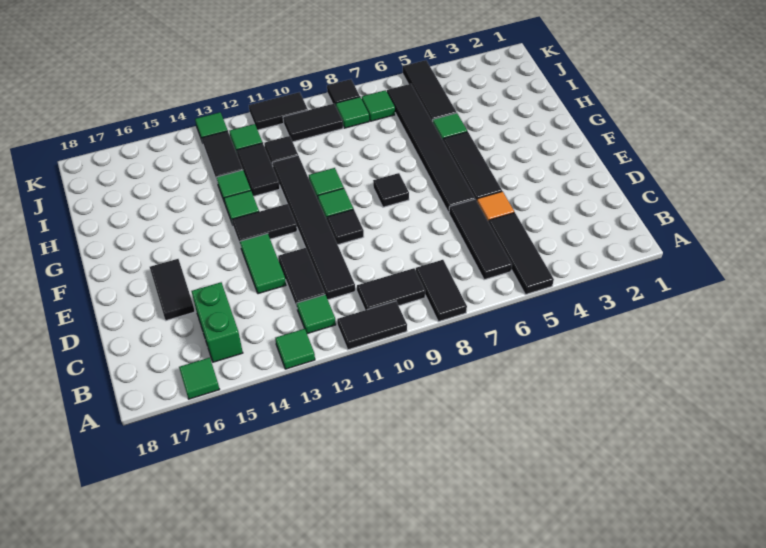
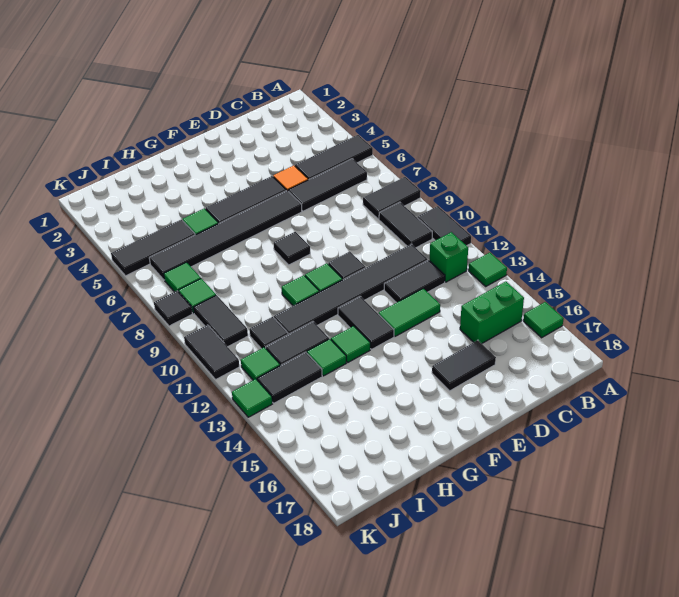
green 1x1 tile [297,295,336,334] -> green 1x1 brick [429,232,468,282]

